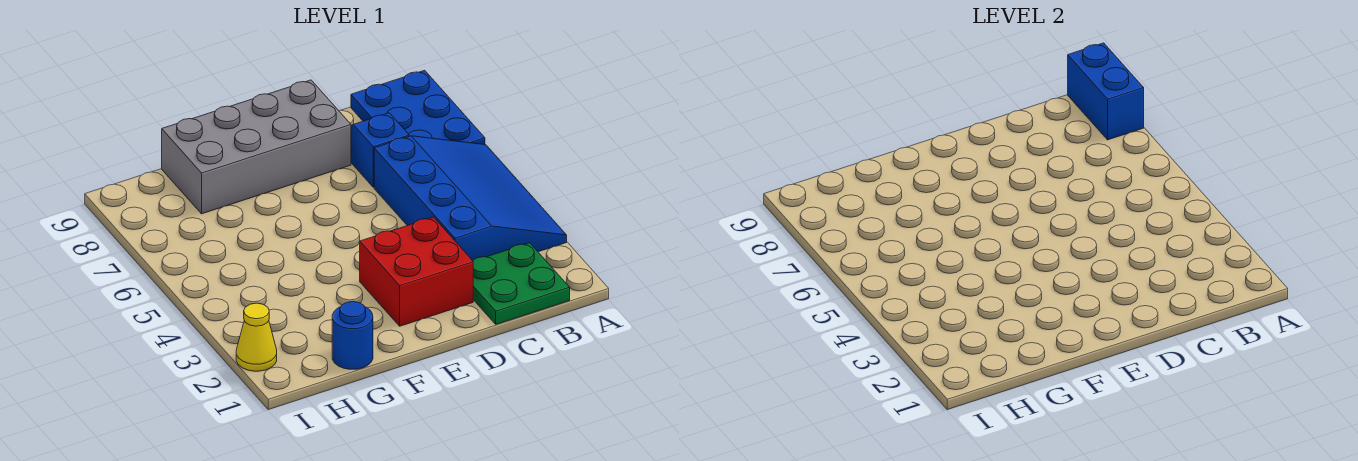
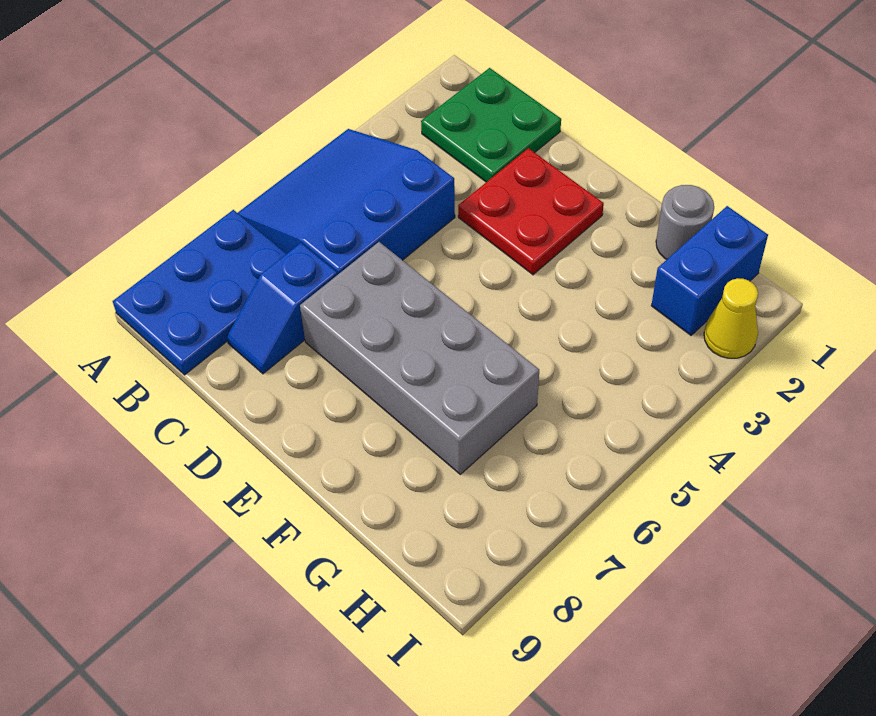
blue 3x4 slope [374,136,567,261] -> blue 3x3 slope [238,129,455,275]
blue 1x2 brick [1068,43,1144,140] -> blue 1x2 brick moved to [651,206,768,335]
red 2x2 brick [360,217,473,326] -> red 2x2 plate [458,148,604,275]
grey 2x4 brick [162,80,351,214] -> grey 2x4 brick moved to [300,242,539,474]
blue 1x1 round brick [332,302,373,369] -> grey 1x1 round brick [656,185,714,260]

